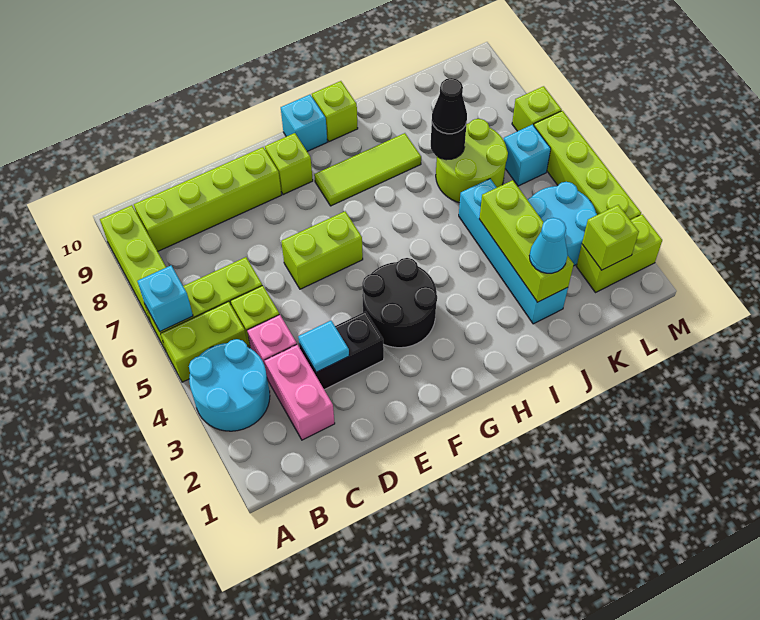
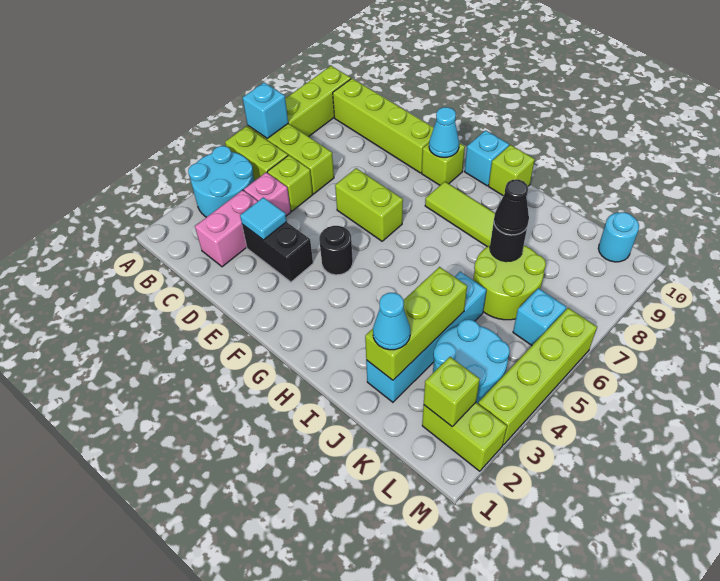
black 2x2 round brick [362,258,437,348] -> black 1x1 round brick [319,226,353,275]
none -> cyan 1x1 cone [429,107,459,157]
none -> cyan 1x1 round brick [598,212,639,262]
lime 1x1 brick [512,86,562,131] -> none

